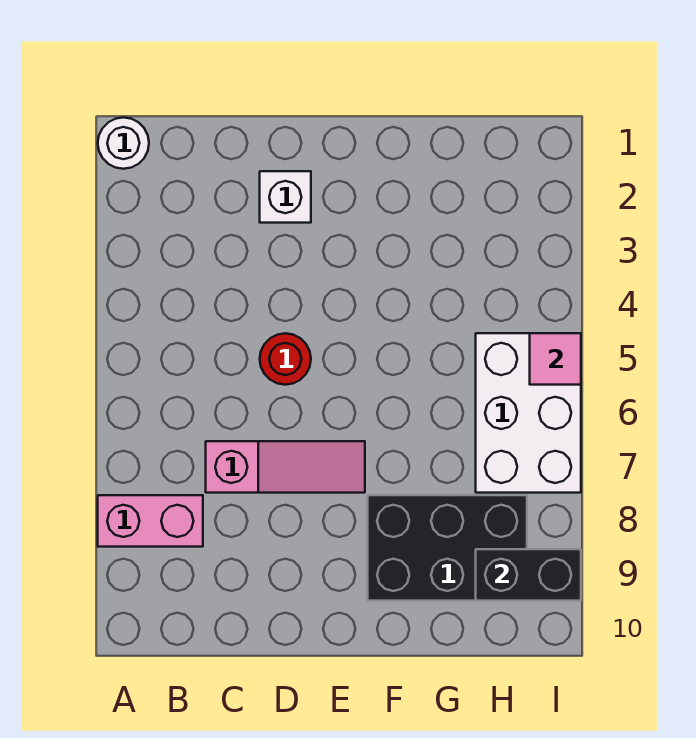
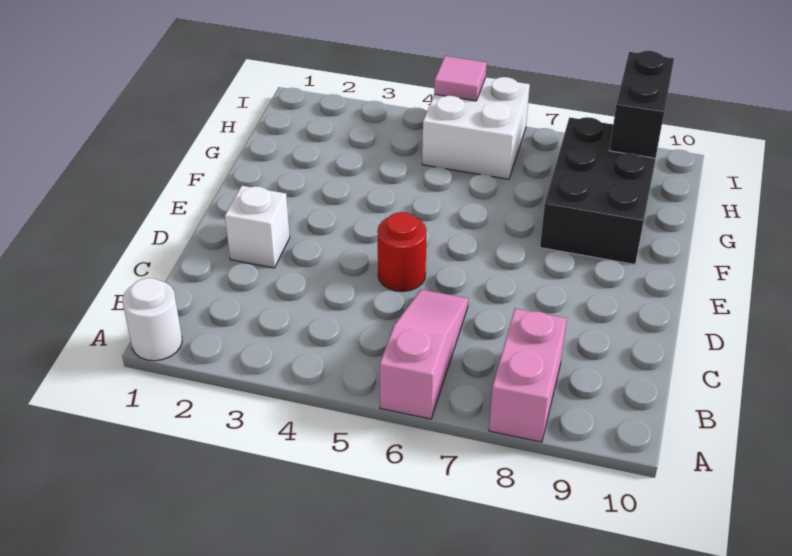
pink 1x3 slope [206,441,365,493] -> pink 1x3 slope moved to [380,290,468,419]
white 2x3 brick [476,333,581,493] -> white 2x2 brick [422,77,530,179]

